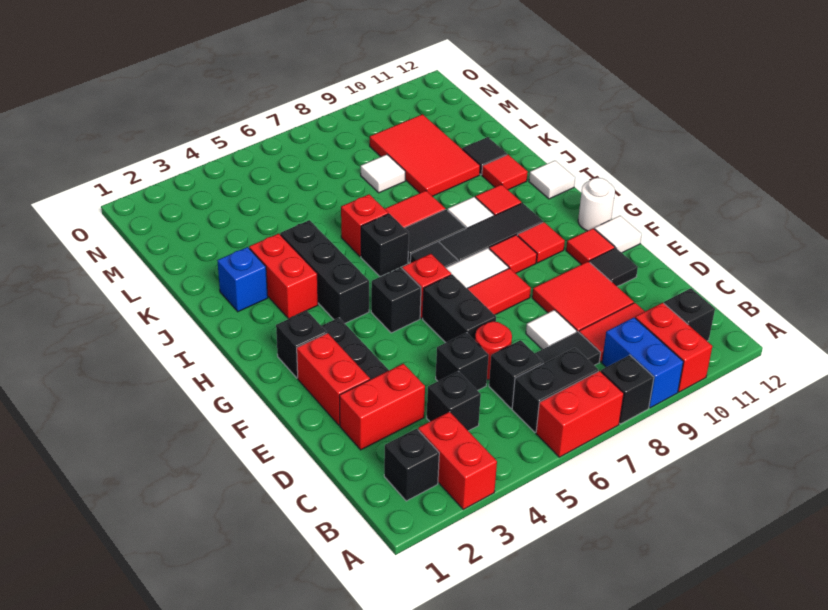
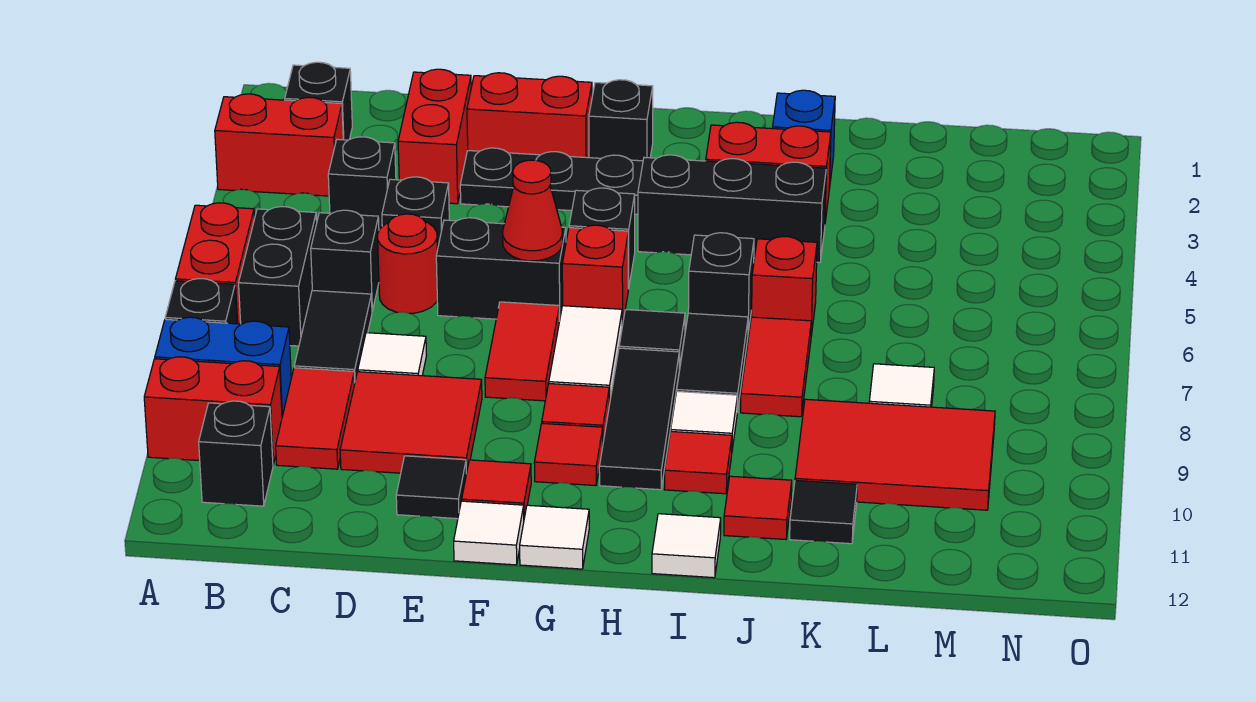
none -> red 1x1 cone [503,160,563,261]
white 1x1 round brick [578,178,615,231] -> white 1x1 tile [520,505,589,569]

